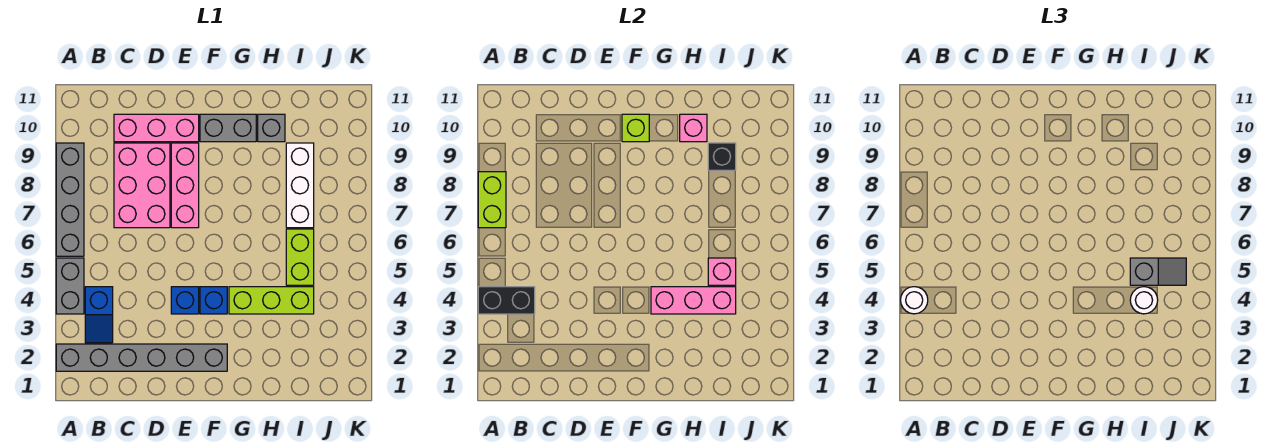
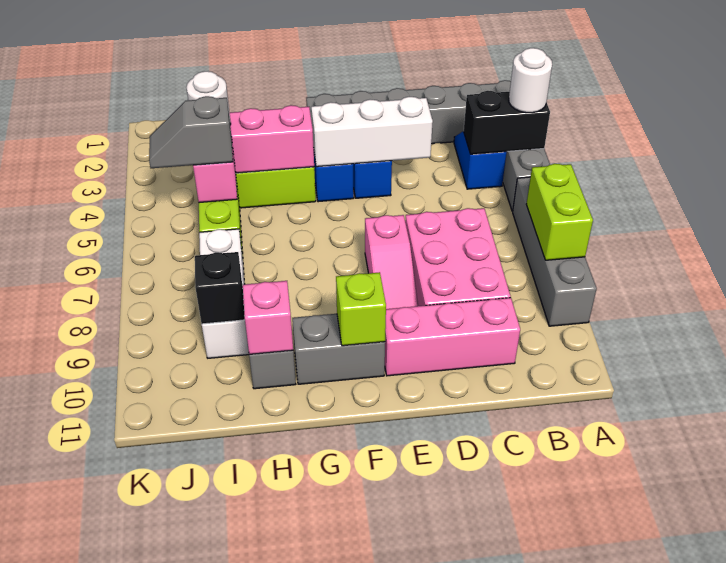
none -> white 1x3 brick [311,97,433,167]
pink 1x3 brick [171,143,199,228] -> pink 1x3 slope [365,215,418,309]

